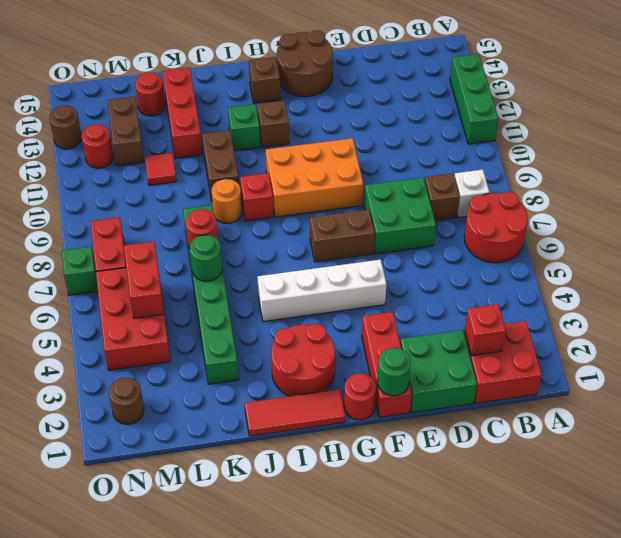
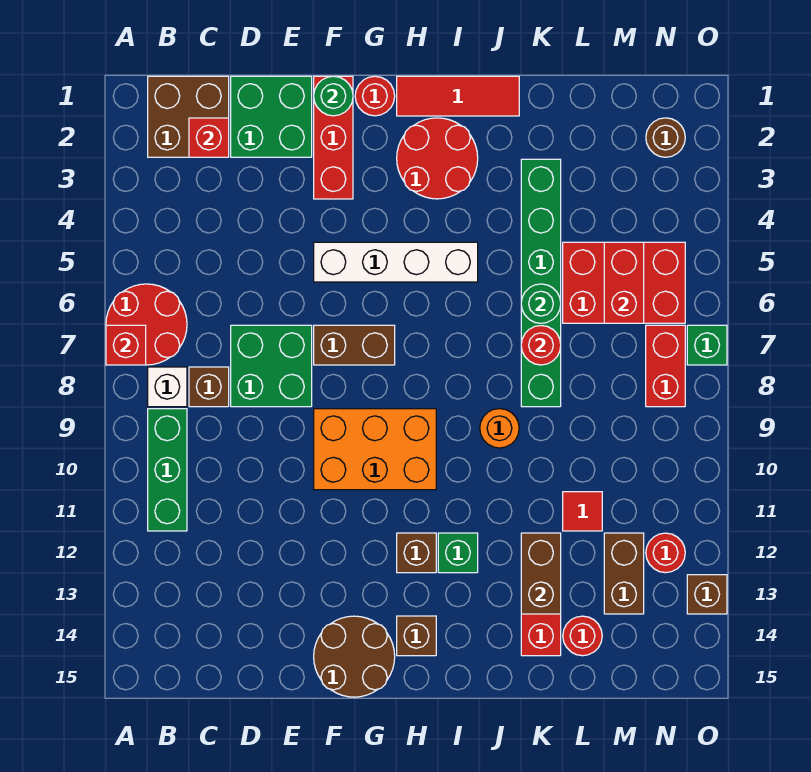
green 1x3 brick [450,54,498,144] -> green 1x3 brick moved to [148,409,187,531]
red 2x2 brick [464,321,542,403] -> brown 2x2 brick [148,76,229,157]
red 1x1 brick [240,173,274,221] -> red 1x1 brick moved to [106,325,146,365]
brown 1x2 brick [202,130,239,201] -> brown 1x2 brick moved to [521,533,561,614]
red 2x3 brick [96,268,171,370] -> red 2x3 brick turned to [563,242,685,323]
brown 1x1 round brick [50,105,82,149] -> brown 1x1 brick [687,575,727,614]

